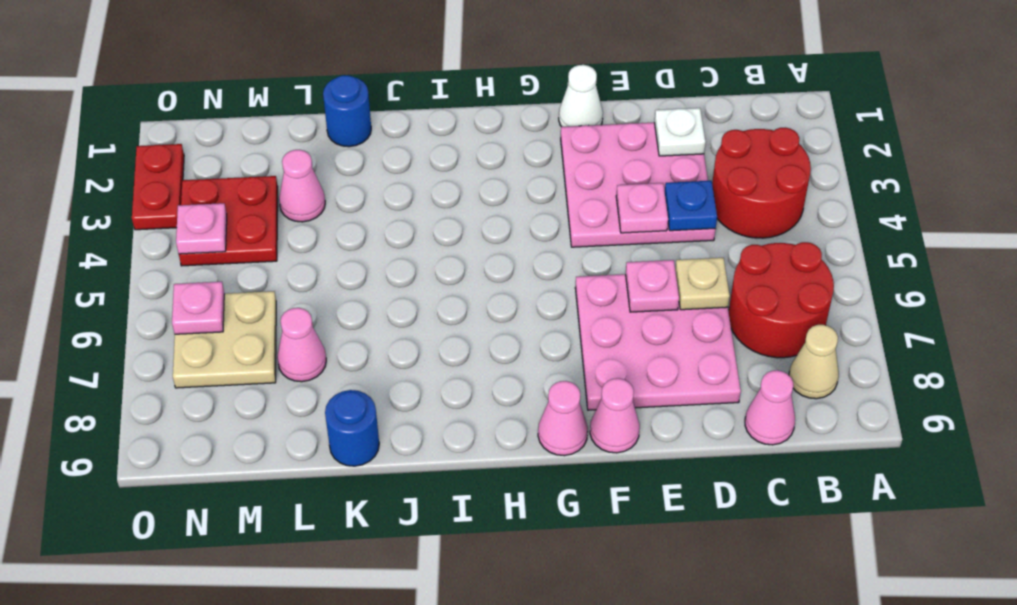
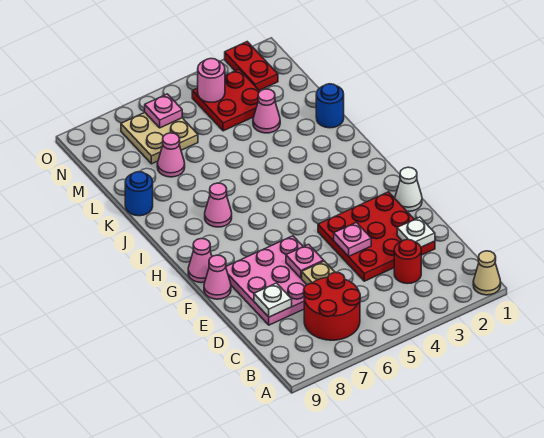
red 2x2 round brick [712,128,811,238] -> red 1x1 round brick [394,239,421,284]
tan 1x1 cone [789,325,839,399] -> tan 1x1 cone moved to [473,251,501,295]
pink 1x1 cone [745,370,795,445] -> pink 1x1 cone moved to [205,183,232,227]
pink 3x3 plate [561,123,716,247] -> red 3x3 plate [318,192,435,281]
blue 1x1 plate [665,181,717,231] -> none
none -> white 1x1 plate [254,283,292,317]
pink 1x1 plate [176,203,227,254] -> pink 1x1 round brick [198,59,225,102]
red 1x2 plate [132,144,184,230] -> red 1x2 plate turned to [225,42,278,90]

